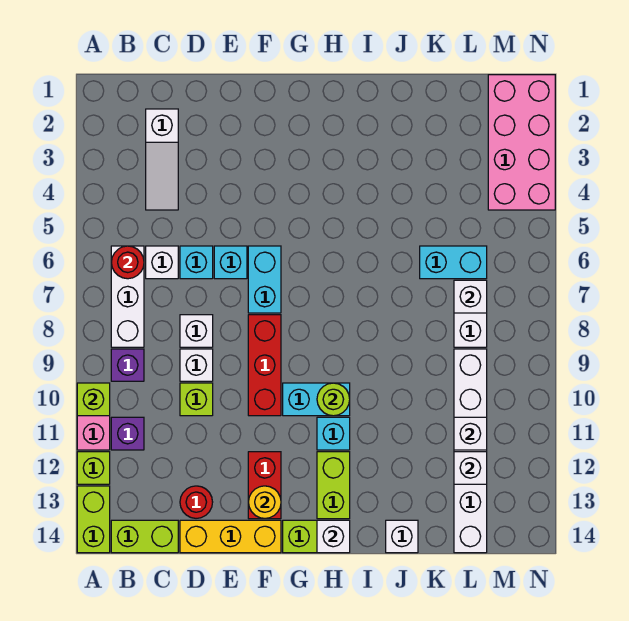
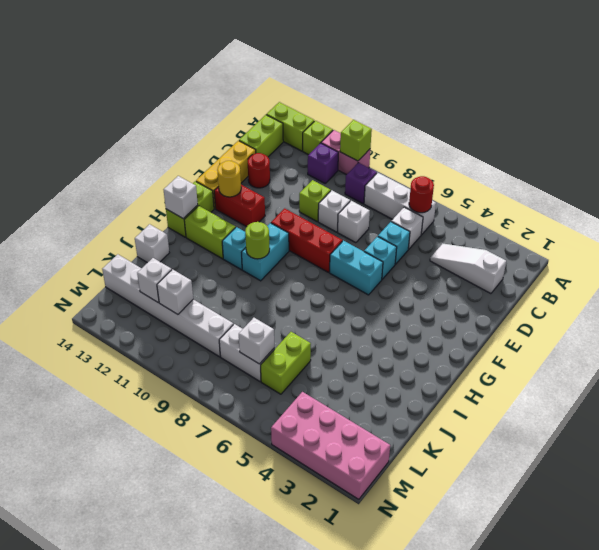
cyan 1x2 brick [420,246,487,279] -> lime 1x2 brick [261,332,311,394]

